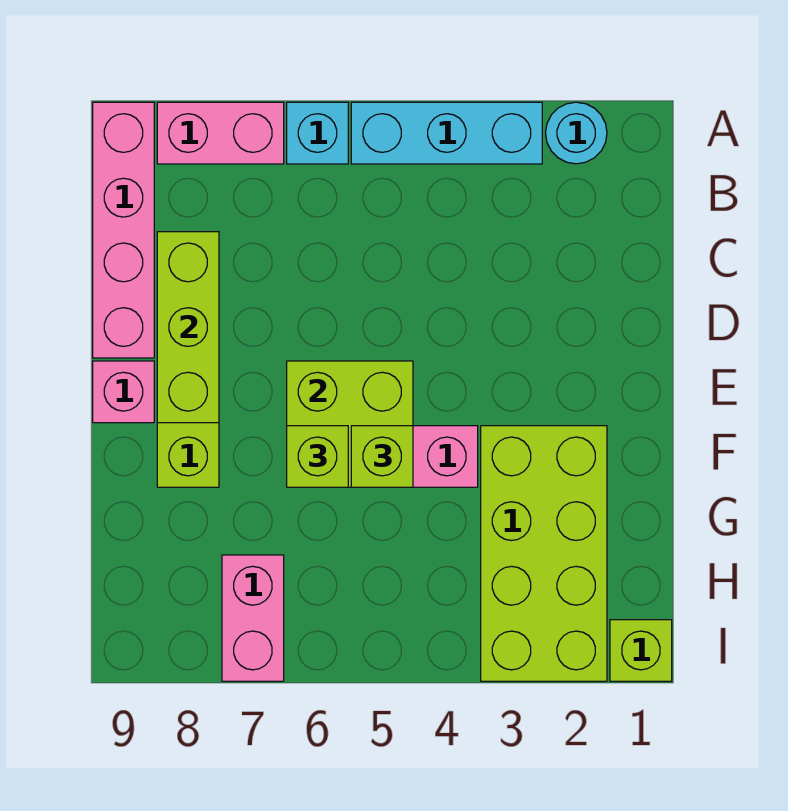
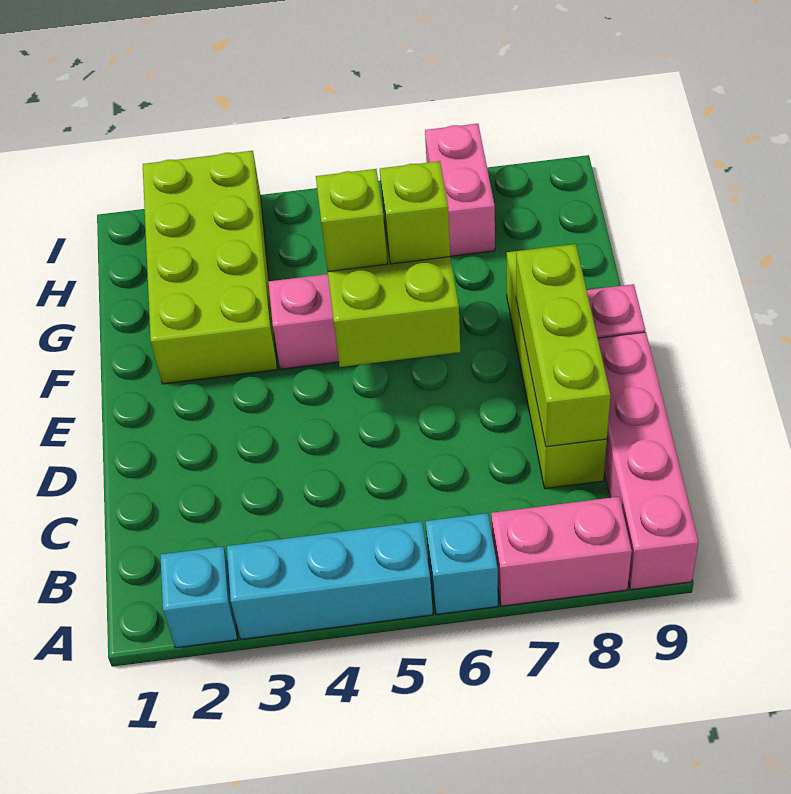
cyan 1x1 round brick [546,102,607,164] -> cyan 1x1 brick [160,547,237,648]
lime 1x1 brick [610,620,672,681] -> none

